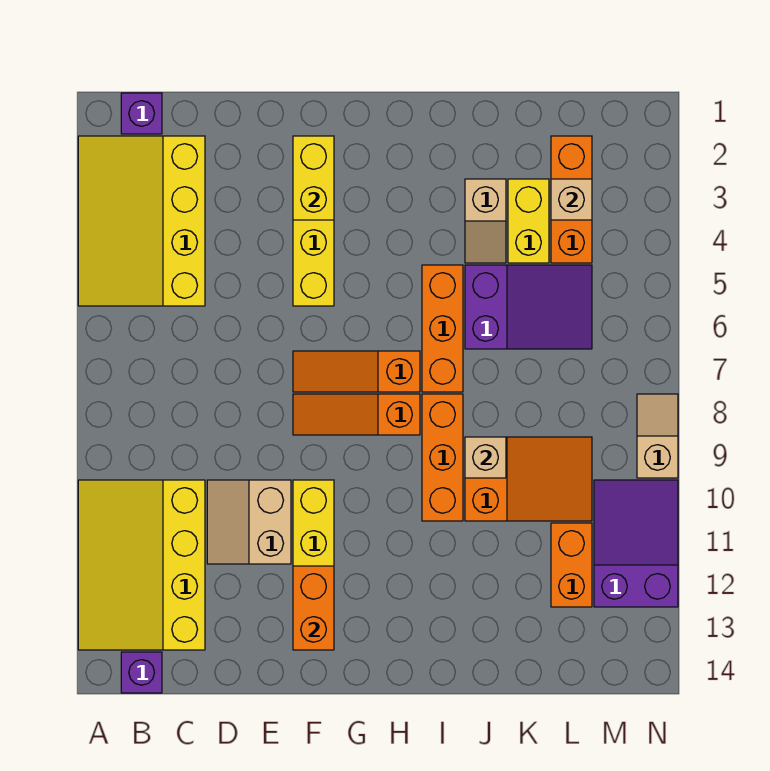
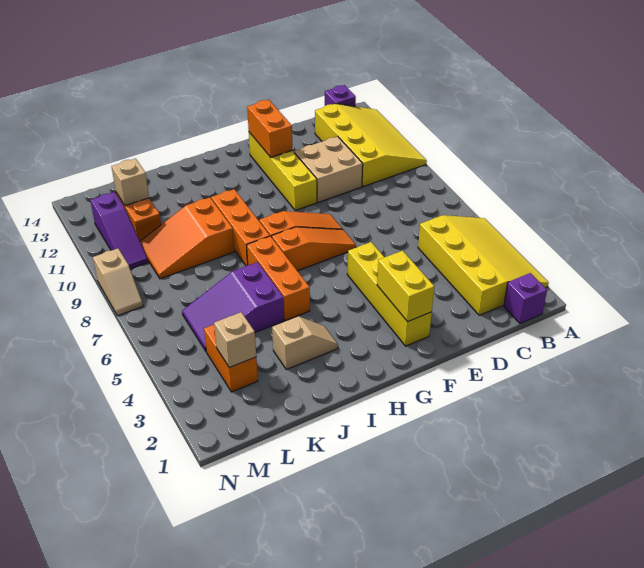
tan 2x2 slope [207,480,291,564] -> tan 2x2 brick [294,137,363,202]
tan 1x2 slope [465,179,506,263] -> tan 1x2 slope turned to [272,316,338,370]
tan 1x1 brick [465,437,506,478] -> tan 1x1 brick moved to [111,159,149,206]
yellow 1x2 brick [508,179,549,263] -> none
orange 1x3 brick [551,136,592,263] -> orange 1x2 brick [204,325,258,392]
purple 2x3 slope [594,480,678,607] -> purple 1x3 slope [90,192,148,269]

